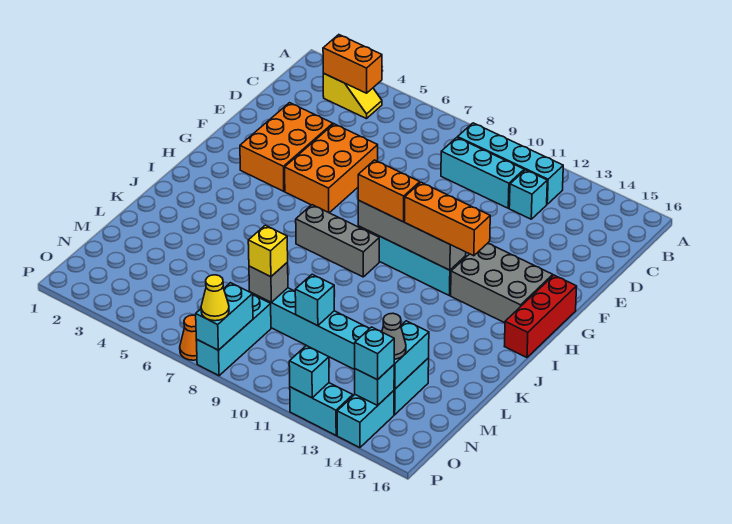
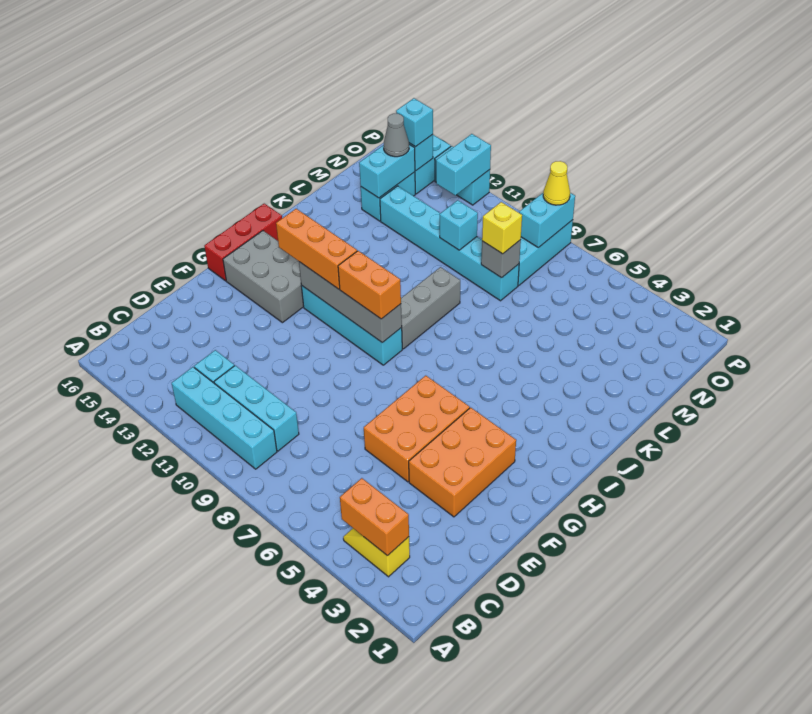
grey 1x3 brick [296,205,379,277] -> grey 1x3 brick turned to [401,267,460,349]
orange 1x1 cone [180,315,197,360] -> none
cyan 1x1 brick [289,346,329,398] -> cyan 1x2 brick [436,134,491,195]

